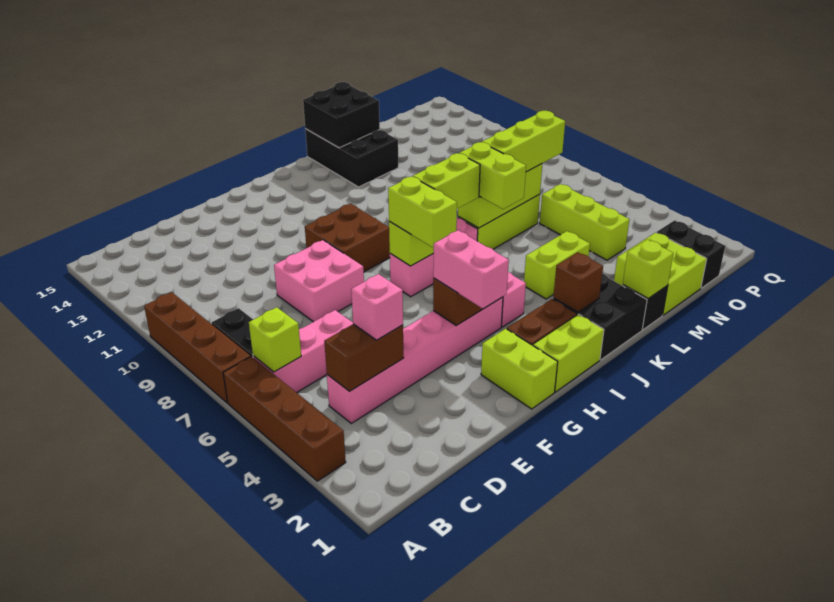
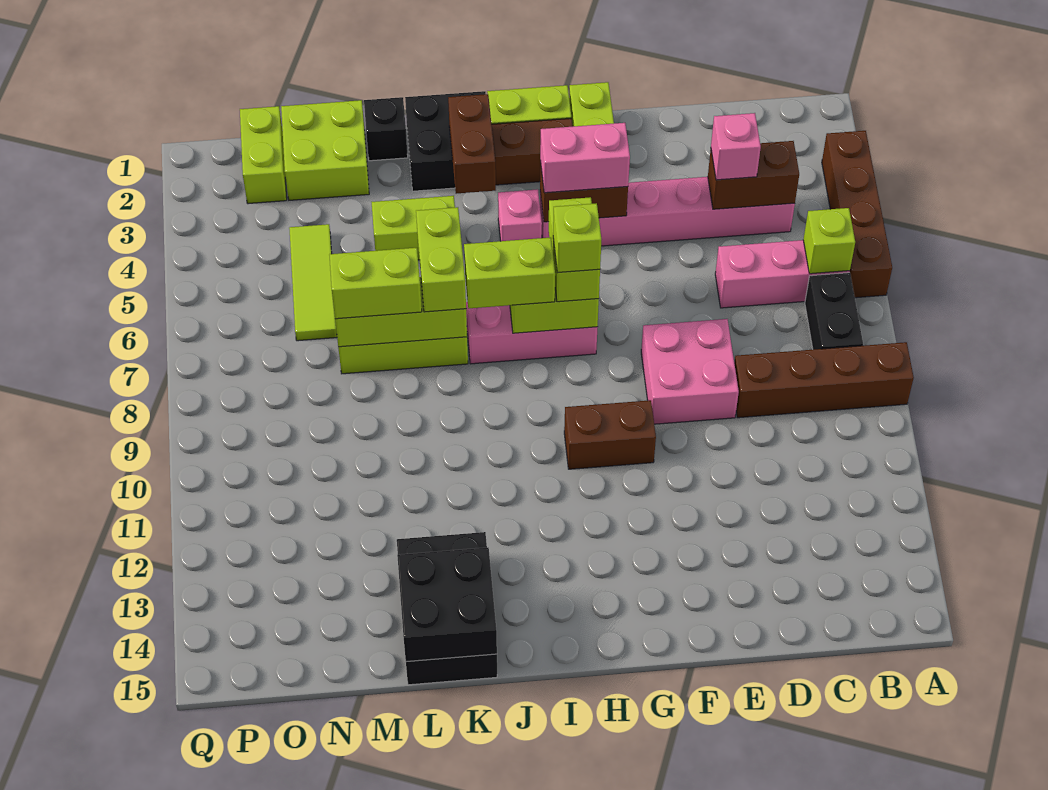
brown 1x4 brick [144,292,251,403] -> brown 1x4 brick turned to [734,342,914,418]
pink 1x2 brick [433,230,509,309] -> pink 1x2 brick turned to [540,123,630,193]
brown 2x2 brick [305,204,390,272] -> brown 1x2 brick [564,400,656,469]
brown 1x1 brick [553,252,603,312] -> brown 1x2 brick [448,94,496,194]
lime 1x1 brick [623,239,673,298] -> lime 1x1 brick moved to [553,203,601,273]
lime 1x3 brick [482,111,565,172] -> lime 1x2 brick [329,248,422,319]
lime 1x3 brick [540,184,630,260] -> lime 1x3 tile [289,224,337,341]
black 1x2 brick [656,221,725,288] -> lime 1x2 brick [240,106,287,204]

